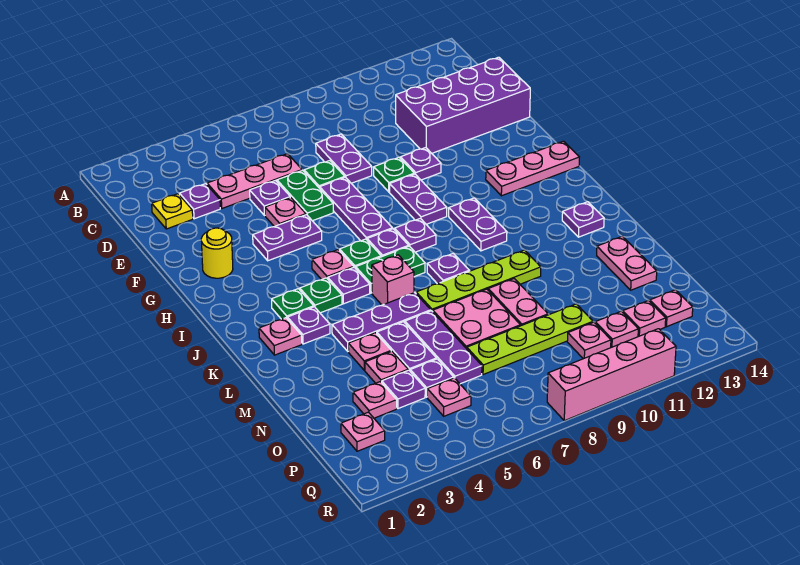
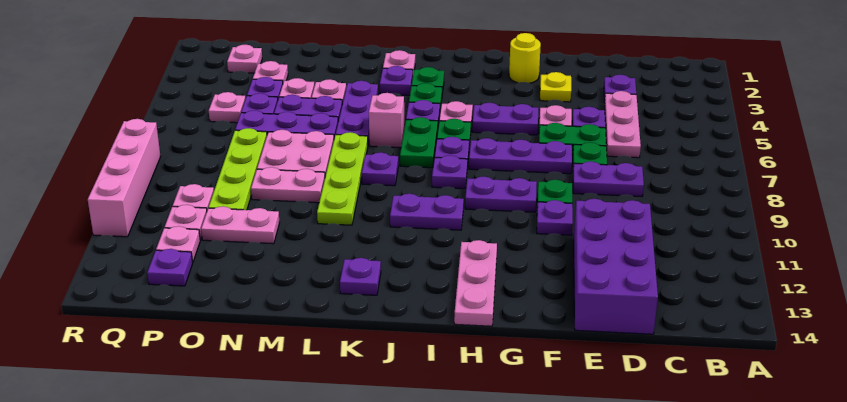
yellow 1x1 plate [152,194,193,229] -> yellow 1x1 plate moved to [540,72,571,102]
purple 1x2 plate [253,215,322,261] -> purple 1x2 plate turned to [472,103,538,135]
pink 1x2 plate [597,236,657,290] -> pink 1x2 plate moved to [201,206,280,244]
pink 1x1 plate [650,290,693,327] -> purple 1x1 plate [147,249,193,286]

